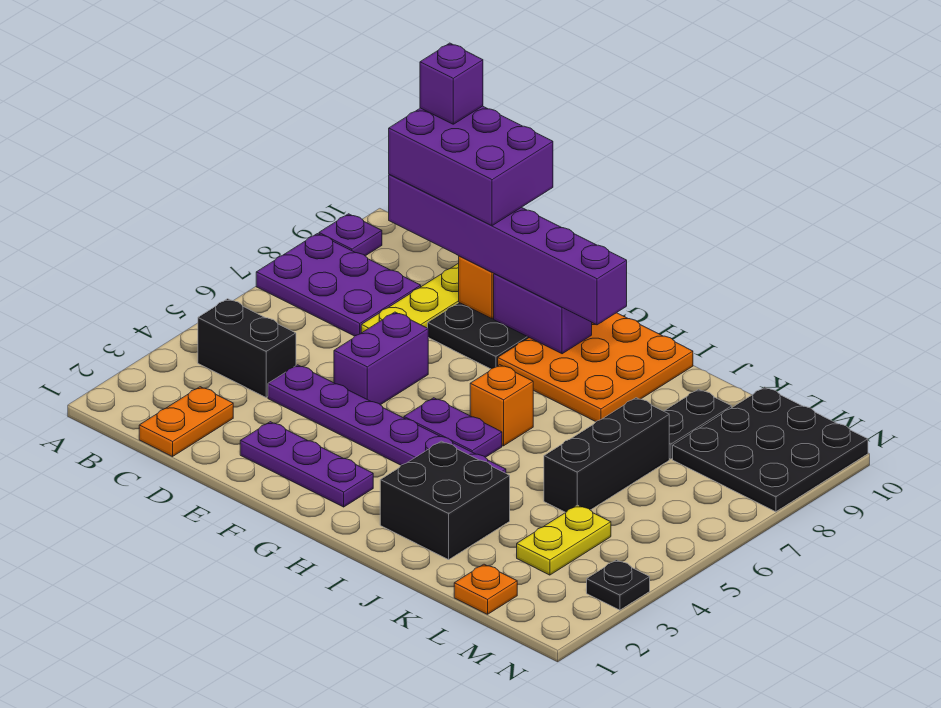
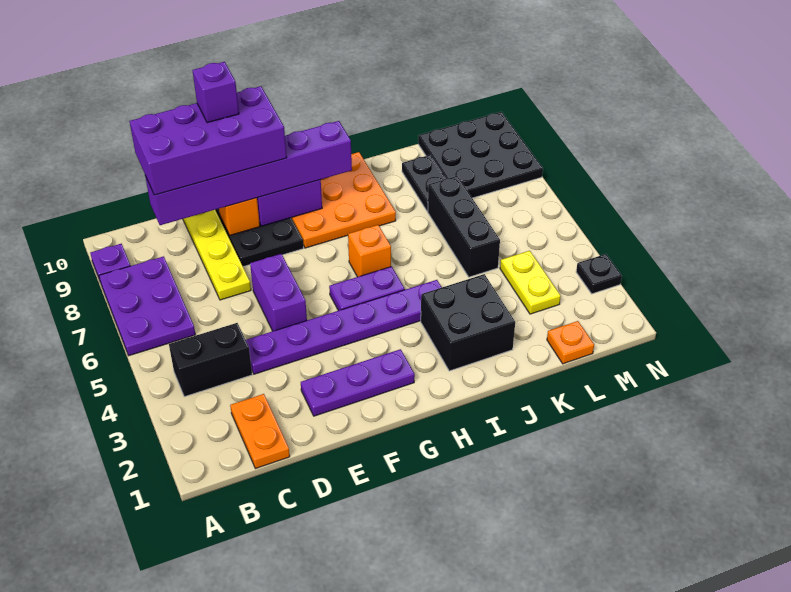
purple 2x3 plate [256,234,421,336] -> purple 2x3 plate turned to [99,256,195,356]
purple 2x3 brick [389,106,553,226] -> purple 2x4 brick [129,86,287,195]
purple 1x1 brick [420,43,483,124] -> purple 1x1 brick moved to [193,62,239,123]

